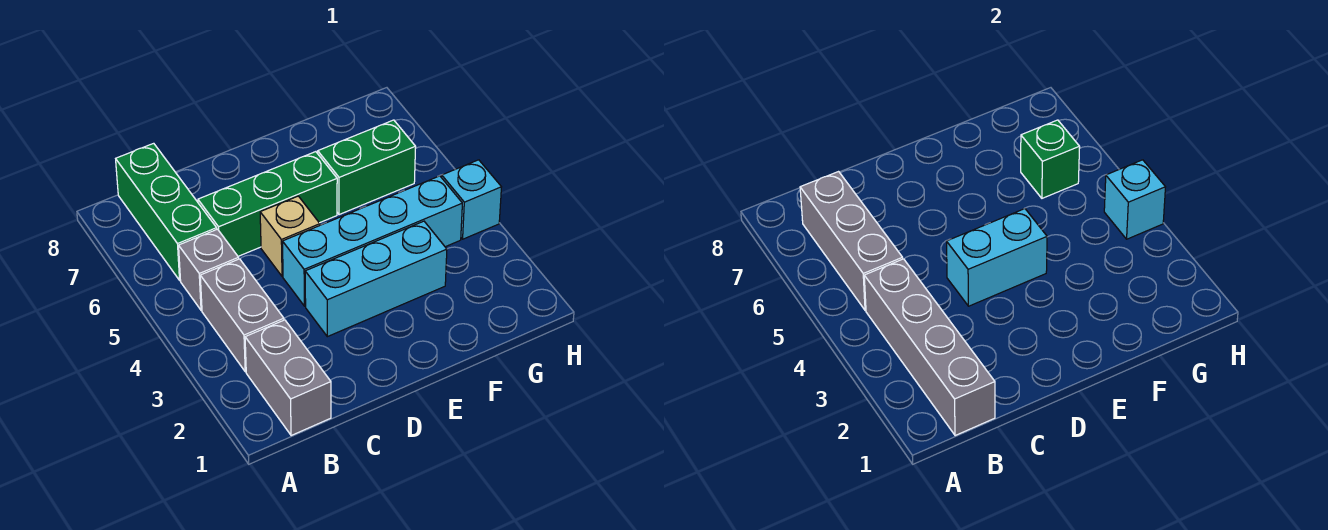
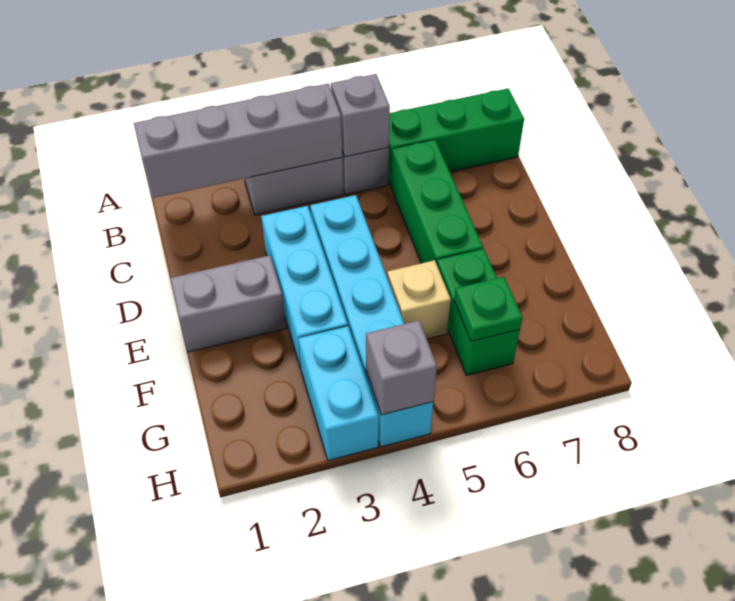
grey 1x2 brick [245,320,331,436] -> grey 1x2 brick moved to [170,255,286,352]
grey 1x3 brick [800,172,903,310] -> grey 1x1 brick [331,74,390,157]
cyan 1x2 brick [946,209,1047,306] -> cyan 1x2 brick moved to [298,326,379,461]
tan 1x1 brick [260,196,320,276] -> tan 1x1 brick moved to [387,260,451,339]
green 1x1 brick [1021,120,1080,198] -> green 1x1 plate [454,277,523,341]
cyan 1x1 brick [1104,160,1165,239] -> grey 1x1 brick [366,321,437,415]

